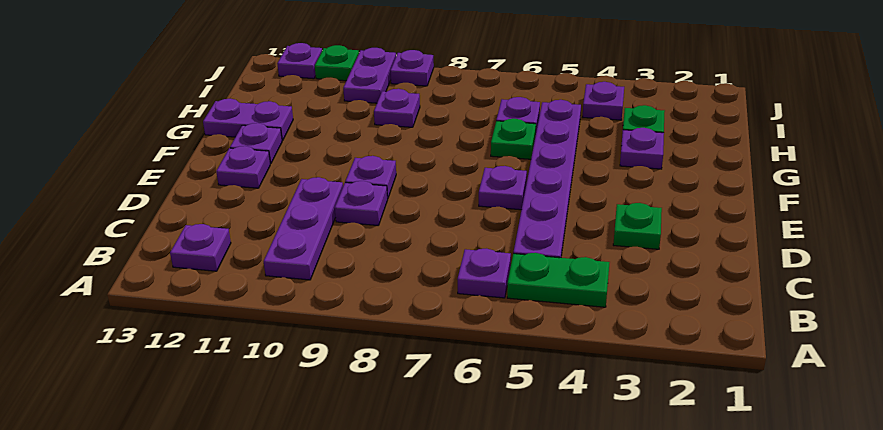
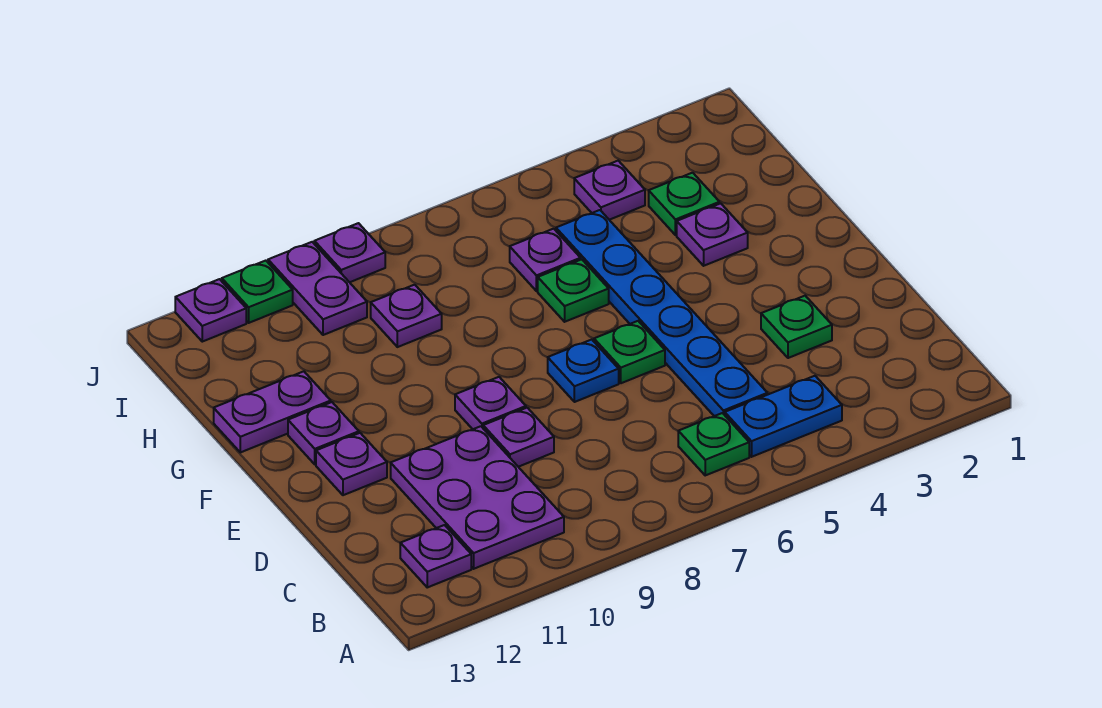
green 1x2 plate [507,253,610,307] -> blue 1x2 plate [725,376,842,457]
purple 1x1 plate [457,249,511,298] -> green 1x1 plate [678,413,749,475]
purple 1x3 plate [264,177,343,280] -> purple 2x3 plate [391,426,564,569]
purple 1x6 plate [513,100,581,258] -> blue 1x6 plate [556,210,767,416]
purple 1x1 plate [479,166,527,210] -> green 1x1 plate [594,321,665,383]
none -> blue 1x1 plate [548,340,619,402]

